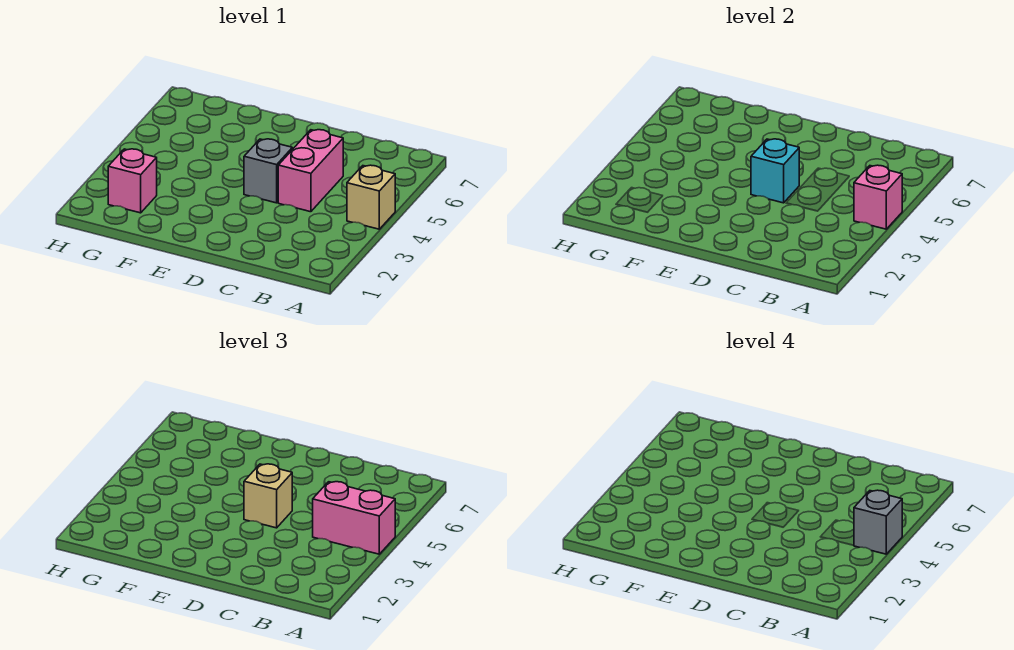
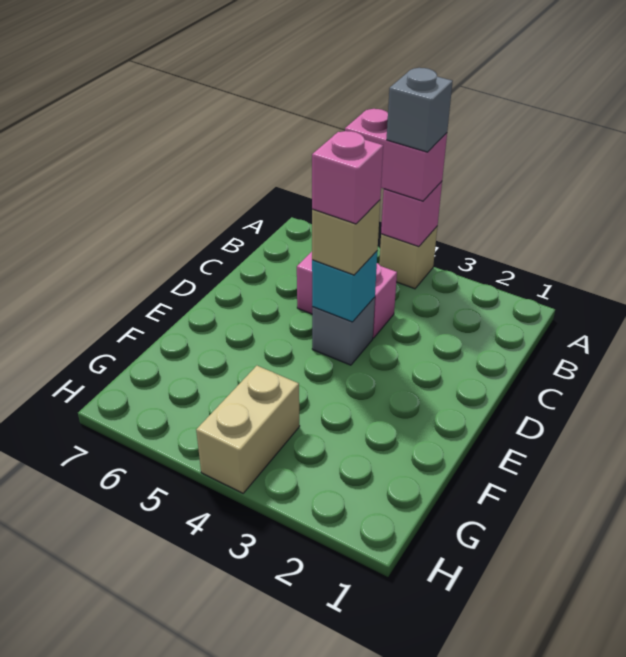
pink 1x2 brick [313,482,395,554] -> pink 1x2 brick turned to [345,109,447,201]
pink 1x1 brick [108,149,157,213] -> pink 1x1 brick moved to [312,131,383,224]
none -> tan 1x2 brick [196,366,300,493]

